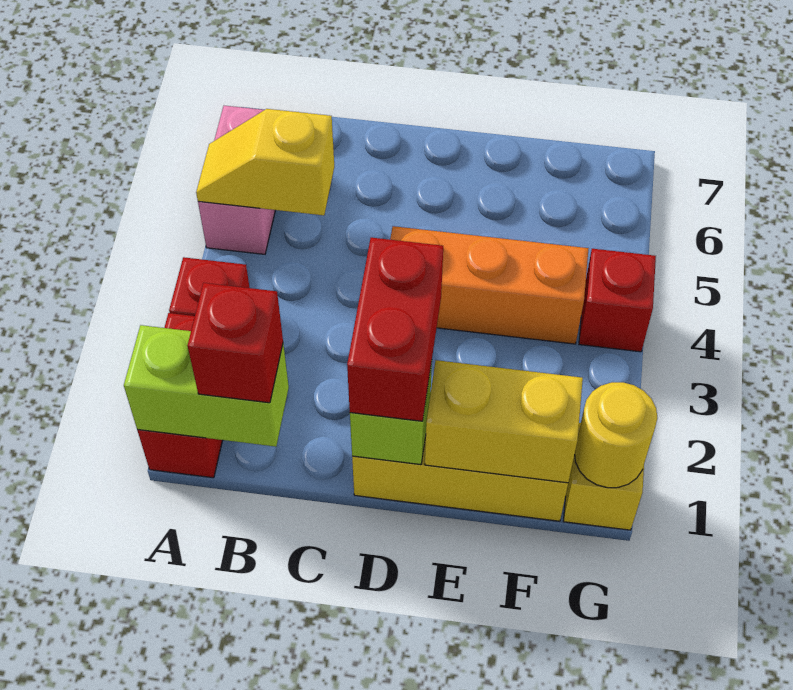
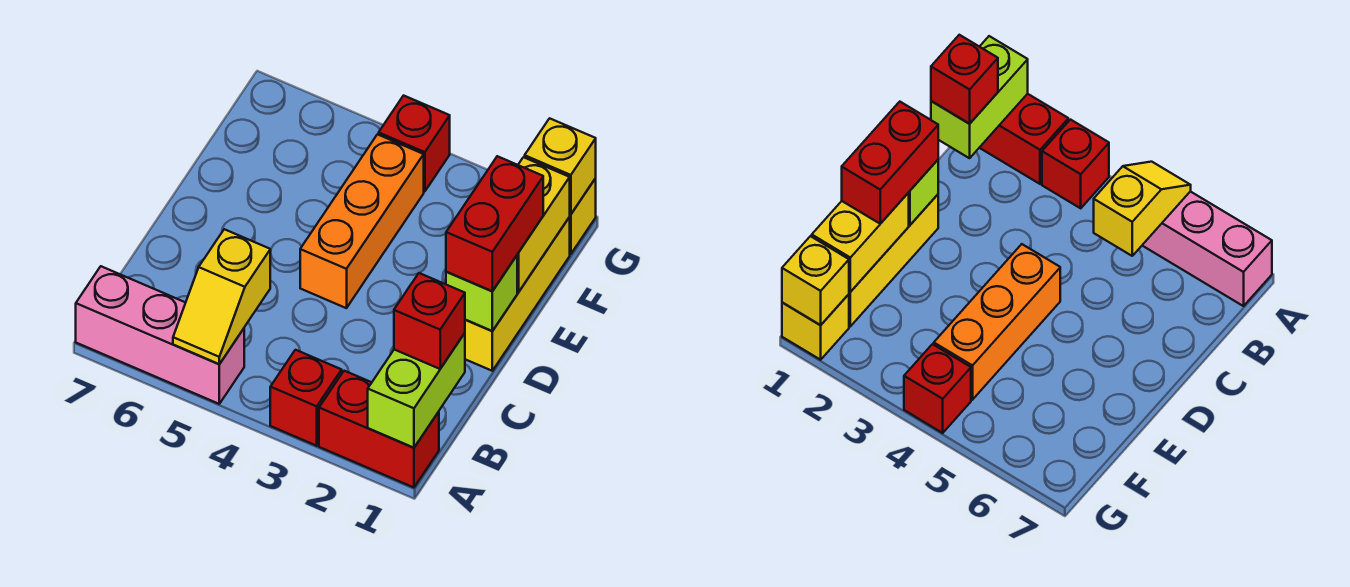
pink 1x2 brick [198,106,275,254] -> pink 1x3 brick [76,266,244,404]
red 1x2 brick [347,238,443,421] -> red 1x2 brick turned to [446,156,543,291]
yellow 1x1 round brick [575,382,657,488] -> yellow 1x1 brick [525,118,596,215]

